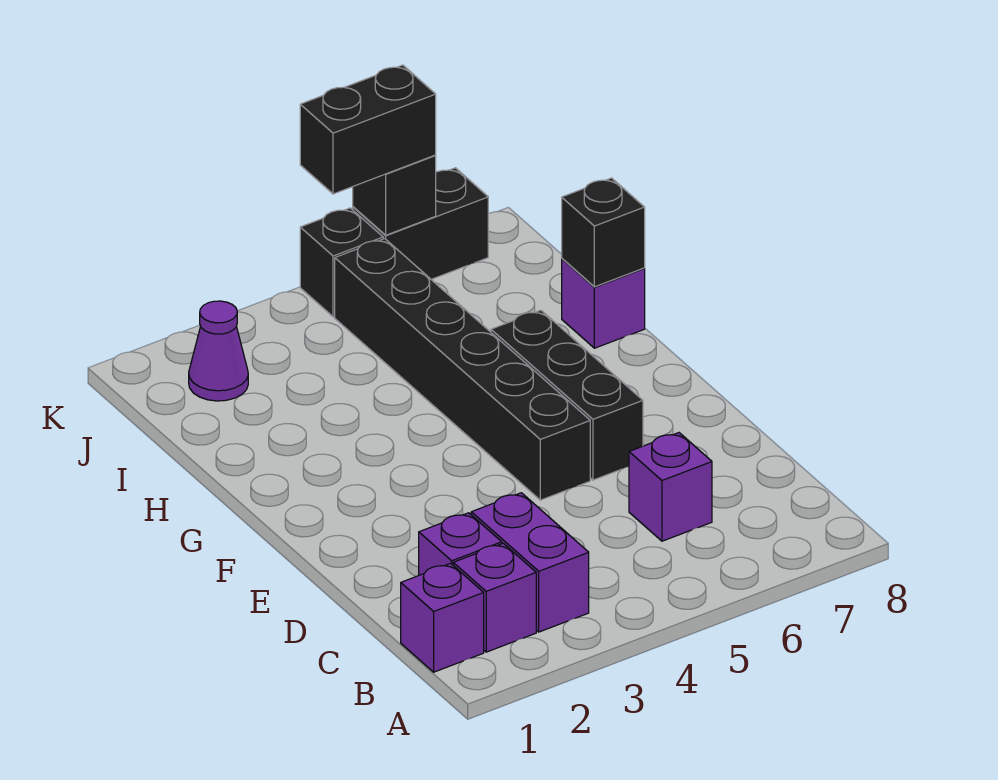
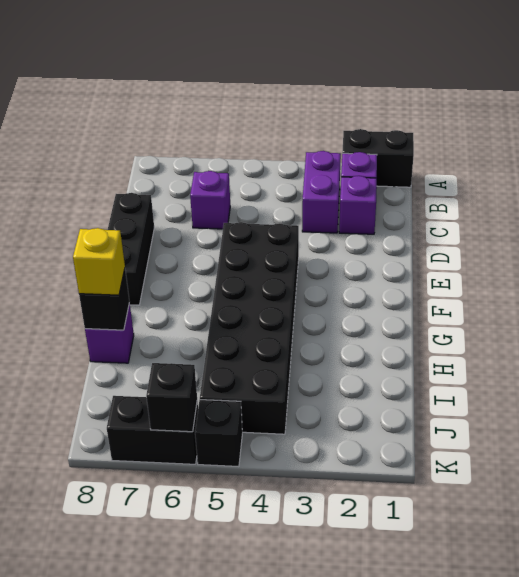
purple 1x1 brick [401,563,484,672] -> none
black 1x6 brick [335,239,590,500] -> black 2x6 brick [200,222,299,434]
black 1x3 brick [491,310,643,480] -> black 1x3 brick moved to [108,193,154,305]
none -> yellow 1x1 brick [73,228,125,295]
purple 1x1 cone [189,301,248,401] -> none
black 1x2 brick [300,65,436,194] -> black 1x2 brick moved to [342,129,414,187]

